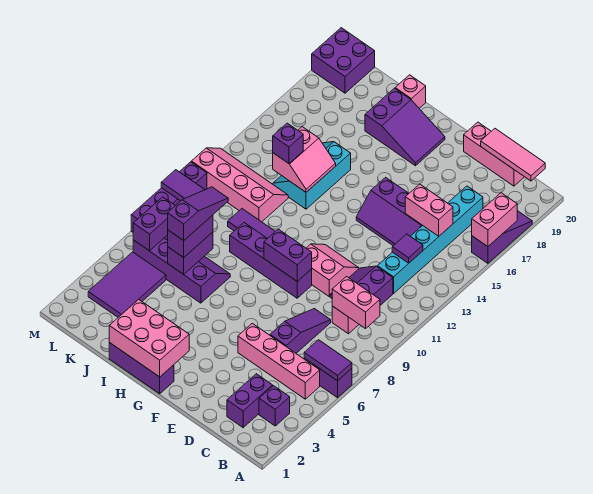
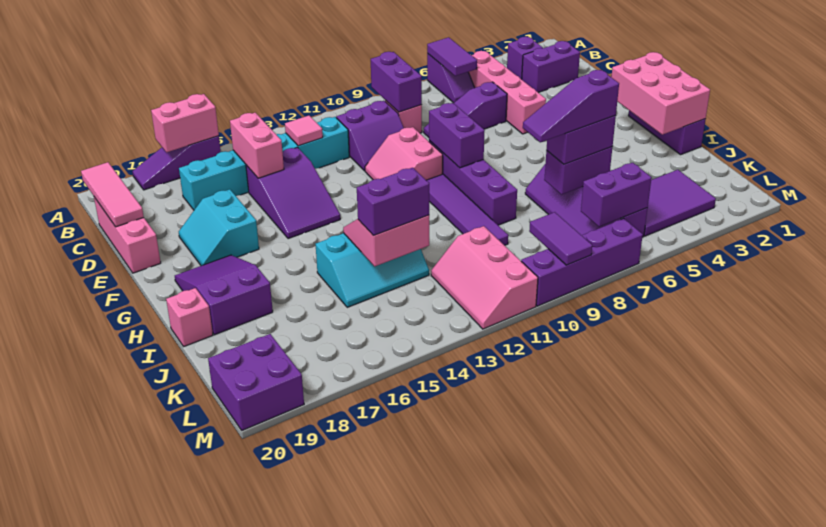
pink 1x2 brick [332,276,380,329] -> purple 1x2 brick [371,52,422,112]
purple 1x1 tile [392,234,423,263] -> pink 1x1 tile [285,116,323,146]
purple 2x3 slope [356,177,422,246] -> purple 2x3 slope turned to [246,147,340,239]
none -> cyan 2x2 slope [179,189,259,266]
pink 2x4 slope [191,148,288,222] -> pink 2x3 slope [431,226,538,329]
purple 1x1 brick [273,123,303,163] -> purple 1x2 brick [357,168,429,236]

